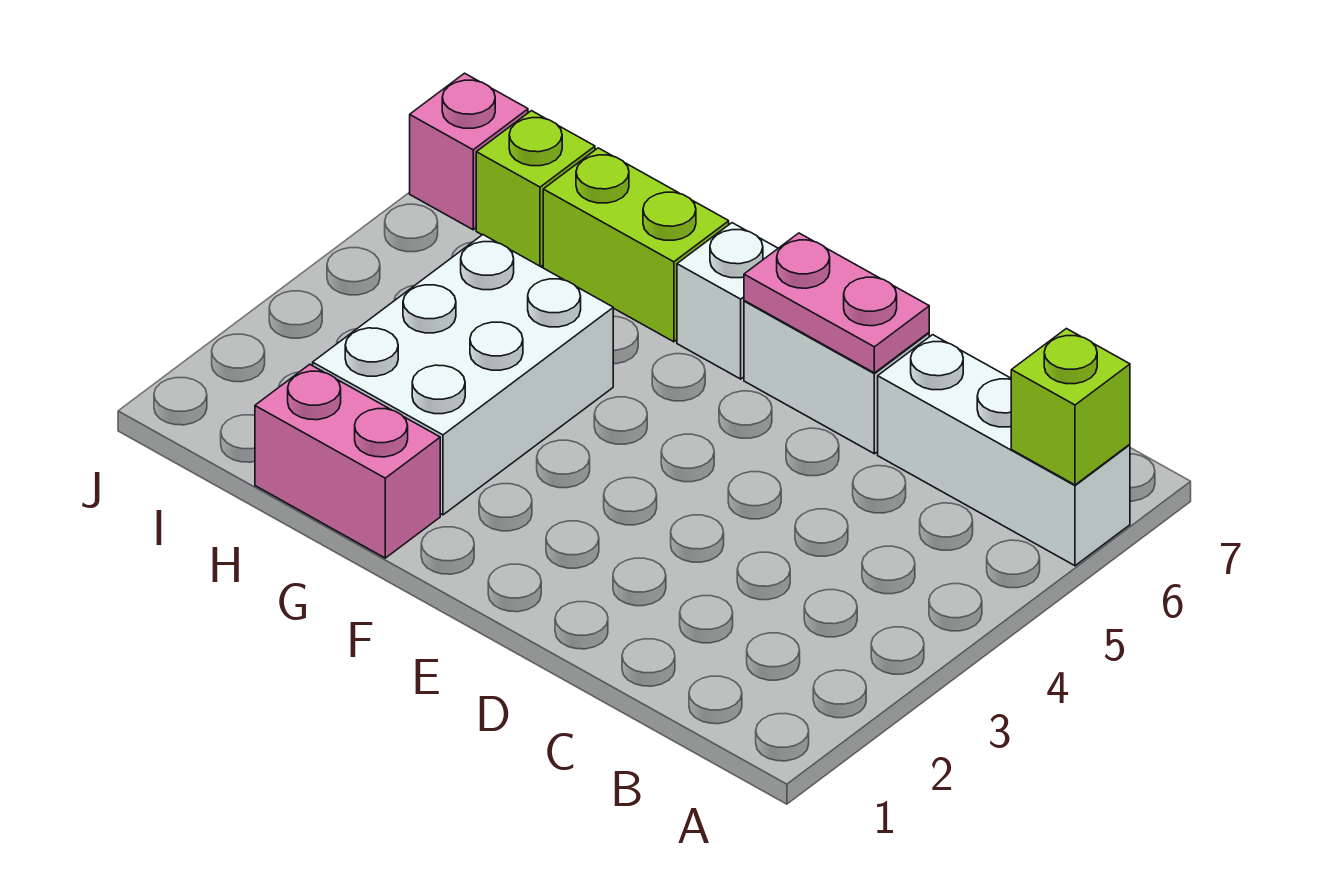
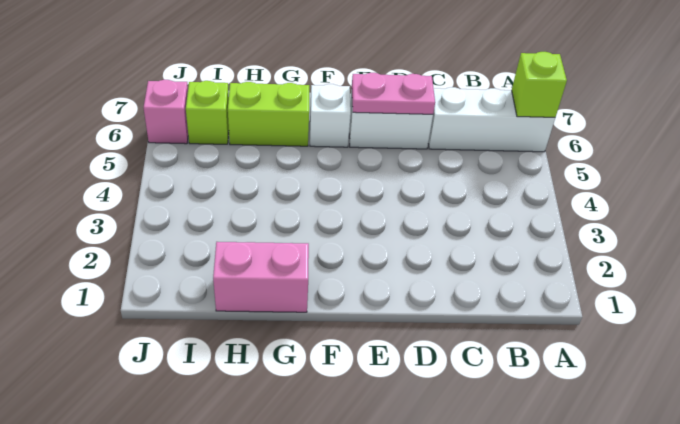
white 2x3 brick [313,235,613,515] -> none

